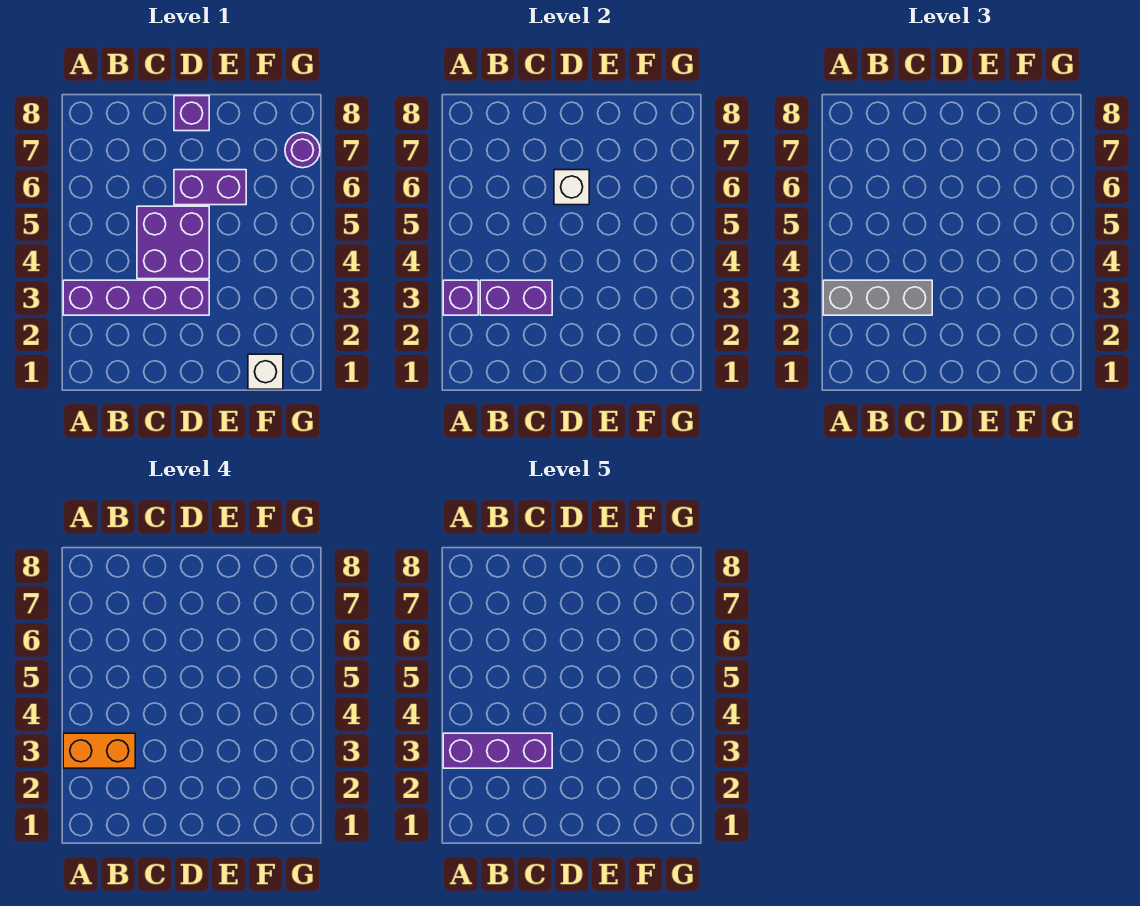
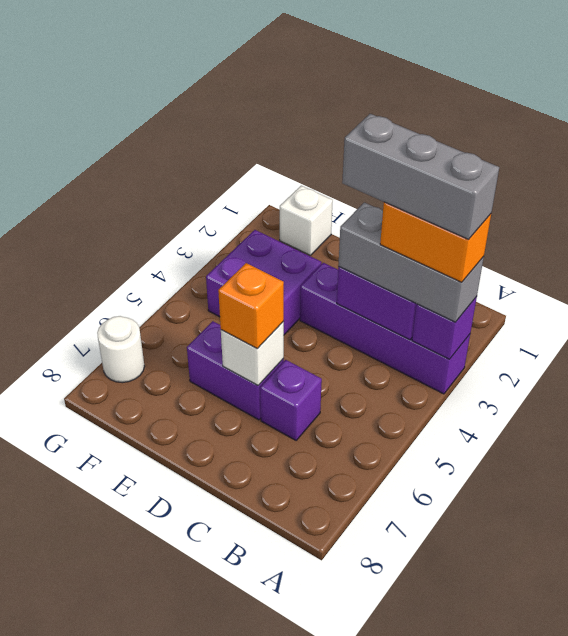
purple 1x3 brick [443,733,552,768] -> grey 1x3 brick [342,114,499,239]
purple 2x2 brick [137,206,209,279] -> purple 2x2 brick moved to [206,230,322,335]
none -> orange 1x1 brick [218,263,284,349]
purple 1x1 brick [174,96,209,131] -> purple 1x1 brick moved to [260,360,322,440]
purple 1x1 round brick [285,133,320,168] -> white 1x1 round brick [97,316,145,383]

